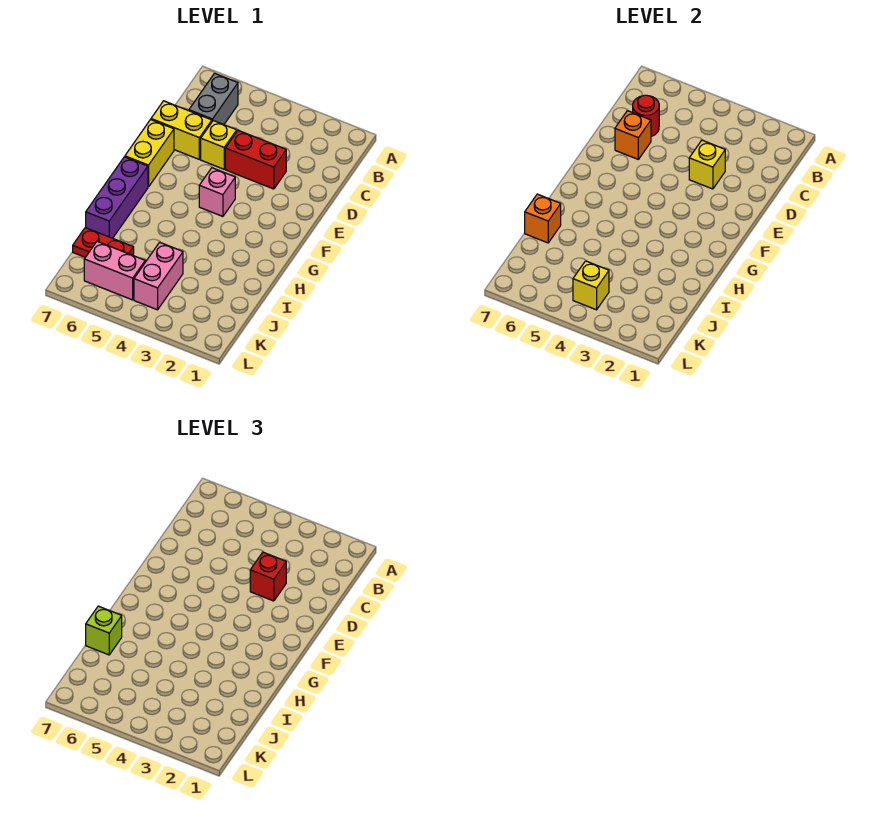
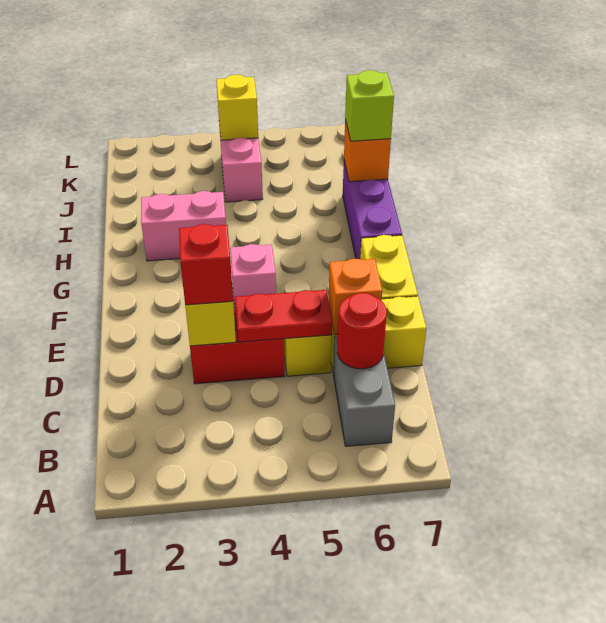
red 1x2 plate [73,228,134,257] -> red 1x2 plate moved to [235,290,332,342]
pink 1x2 brick [84,241,145,300] -> pink 1x2 brick moved to [141,191,226,261]

